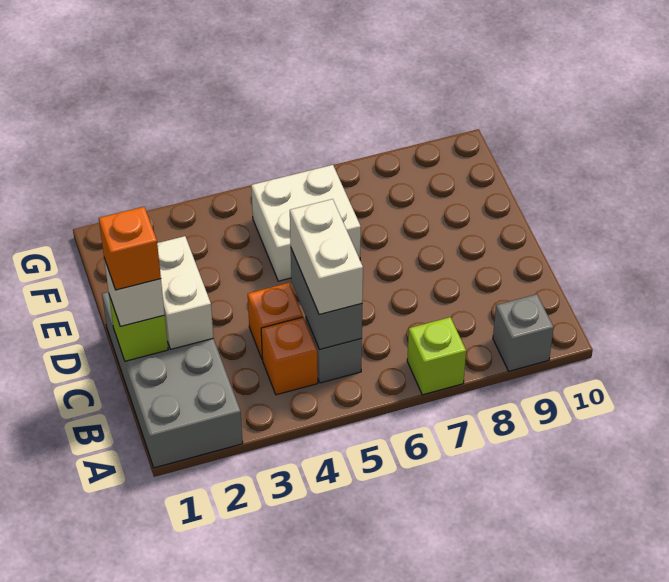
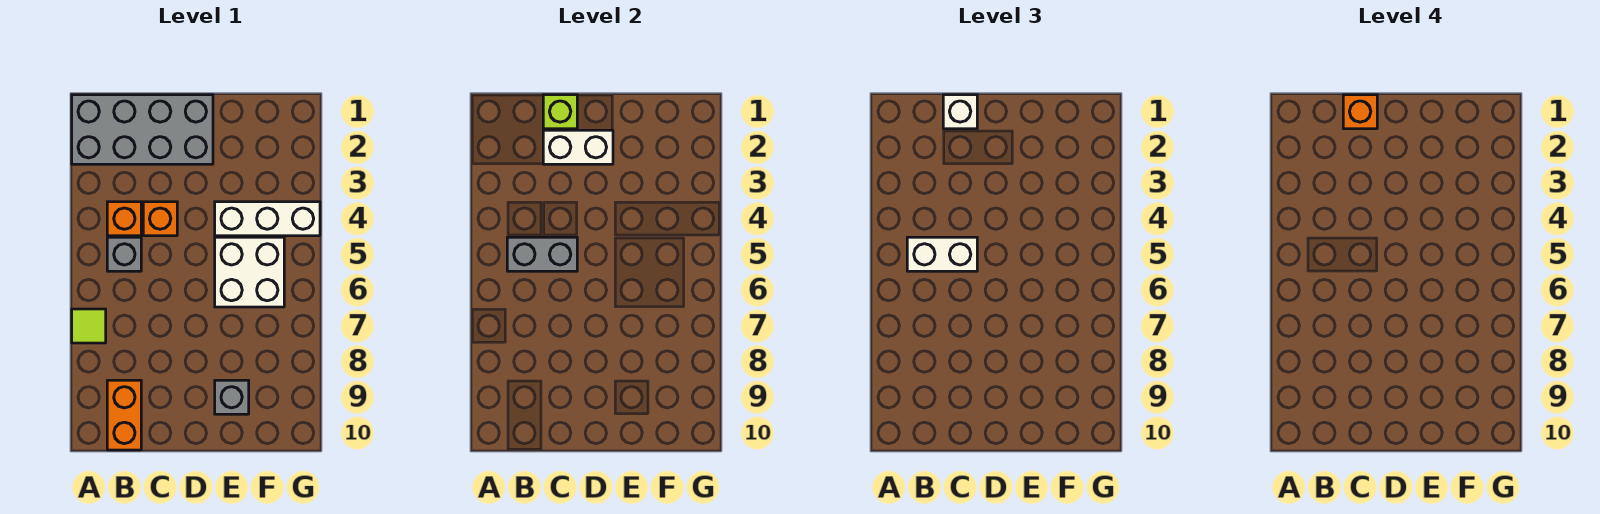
lime 1x1 brick [407,317,466,395] -> lime 1x1 tile [72,309,106,343]
grey 1x1 brick [493,294,554,371] -> grey 1x1 brick moved to [215,380,249,414]
none -> orange 1x2 brick [107,380,141,450]
none -> white 1x3 brick [215,202,320,236]

